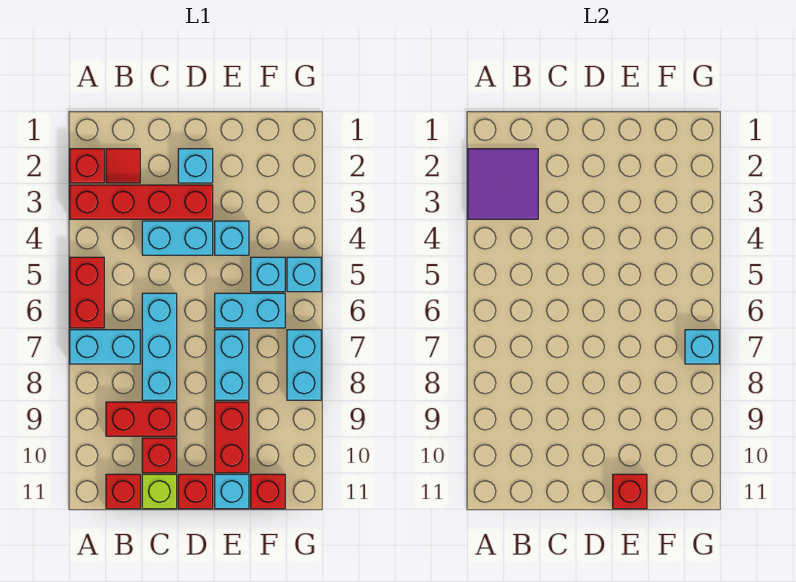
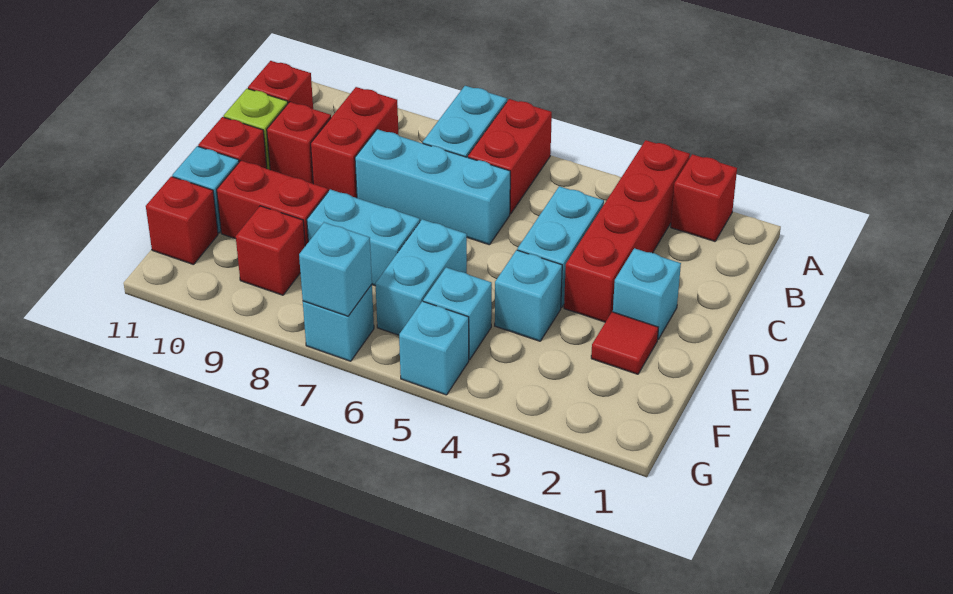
purple 2x2 tile [468,149,538,219] -> none
red 1x2 brick [70,257,104,328] -> red 1x2 brick turned to [468,99,552,214]
red 1x1 tile [106,149,140,183] -> red 1x1 tile moved to [591,312,658,374]
red 1x1 brick [613,474,647,509] -> red 1x1 brick moved to [236,206,305,295]
cyan 1x2 brick [287,330,321,400] -> cyan 1x1 brick [303,284,374,361]

